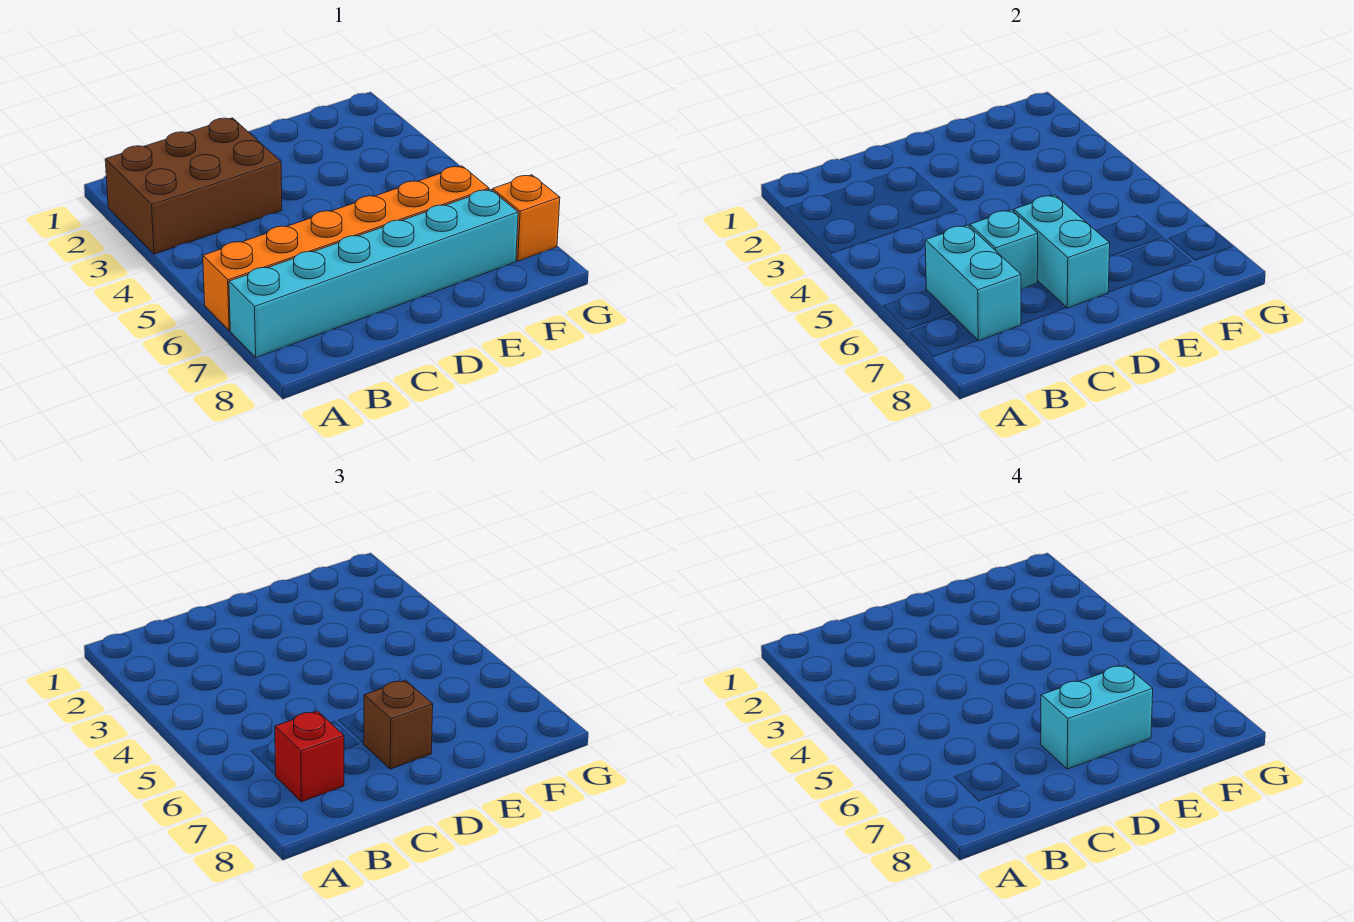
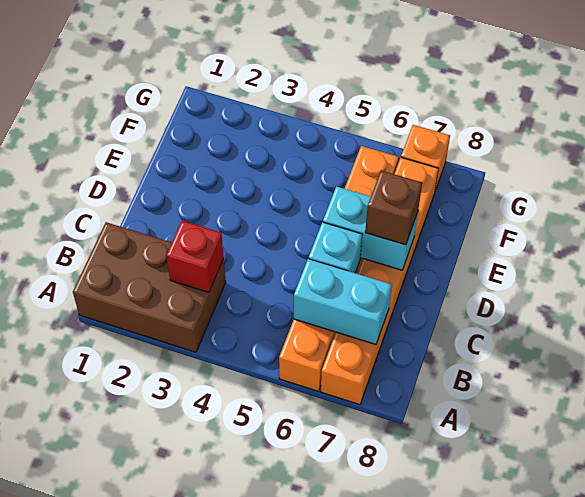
brown 2x3 brick [105,118,282,254] -> brown 2x3 brick turned to [73,222,226,352]
cyan 1x6 brick [229,189,518,357] -> orange 1x6 brick [321,158,439,405]
red 1x1 brick [275,711,344,802] -> red 1x1 brick moved to [166,221,224,292]
cyan 1x2 brick [1041,665,1153,769] -> none

